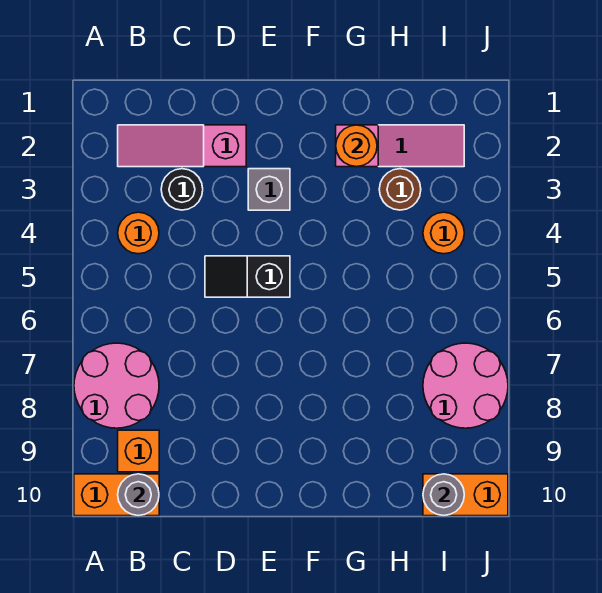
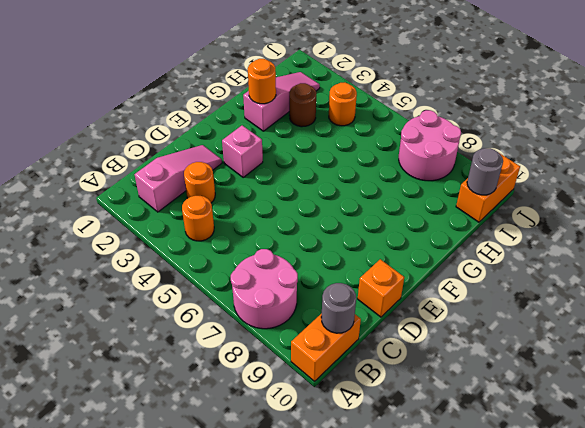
pink 1x3 slope [118,125,246,167] -> pink 1x3 slope turned to [135,145,222,212]
orange 1x1 brick [118,430,159,472] -> orange 1x1 brick moved to [358,259,404,317]
black 1x1 round brick [161,169,203,210] -> orange 1x1 round brick [184,162,215,203]
black 1x2 slope [205,256,290,297] -> none
grey 1x1 brick [248,169,290,210] -> pink 1x1 brick [222,125,263,177]

